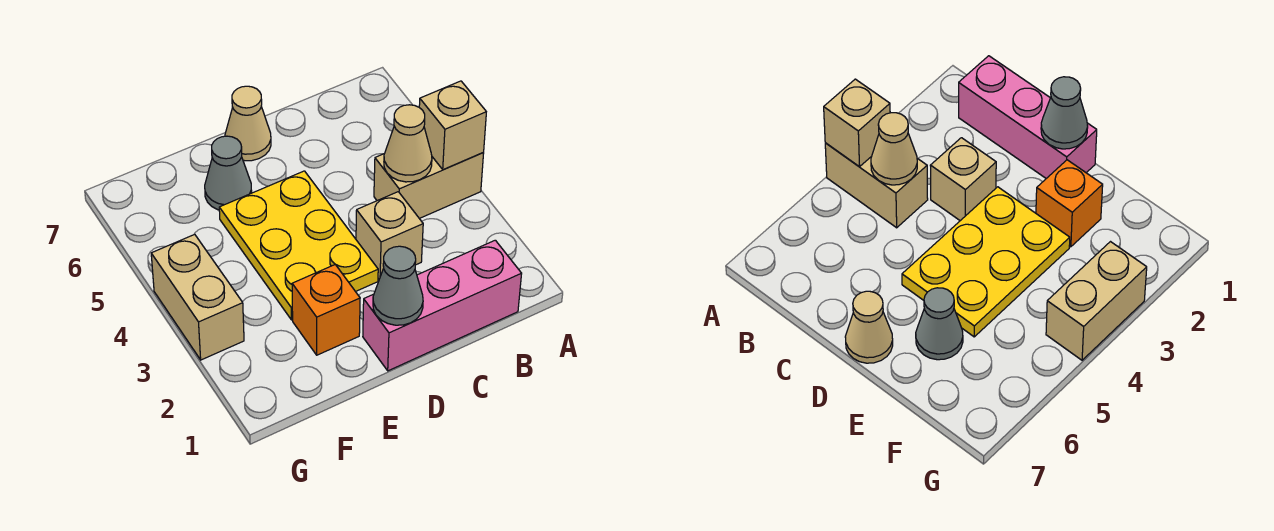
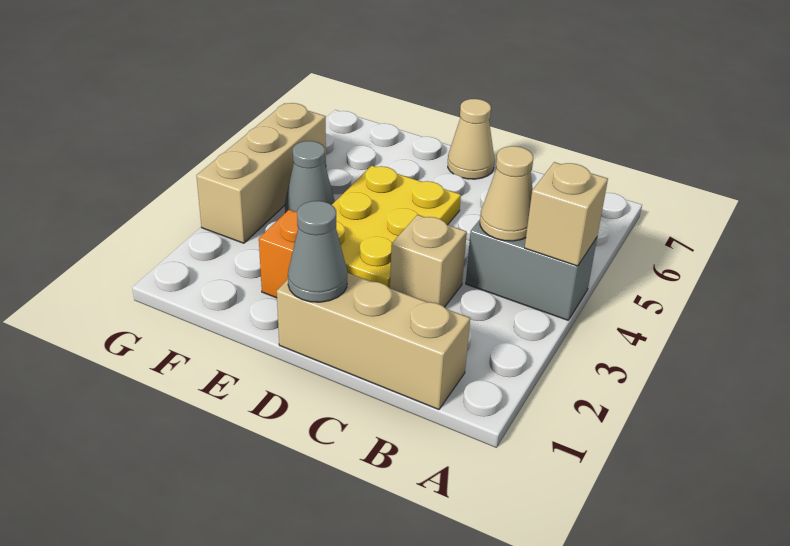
tan 1x2 brick [374,153,484,219] -> grey 1x2 brick [466,220,597,320]
pink 1x3 brick [363,240,522,371] -> tan 1x3 brick [277,273,470,410]
grey 1x1 cone [205,136,252,210] -> grey 1x1 cone moved to [285,141,335,213]
tan 1x2 brick [151,234,244,360] -> tan 1x3 brick [196,103,326,243]

